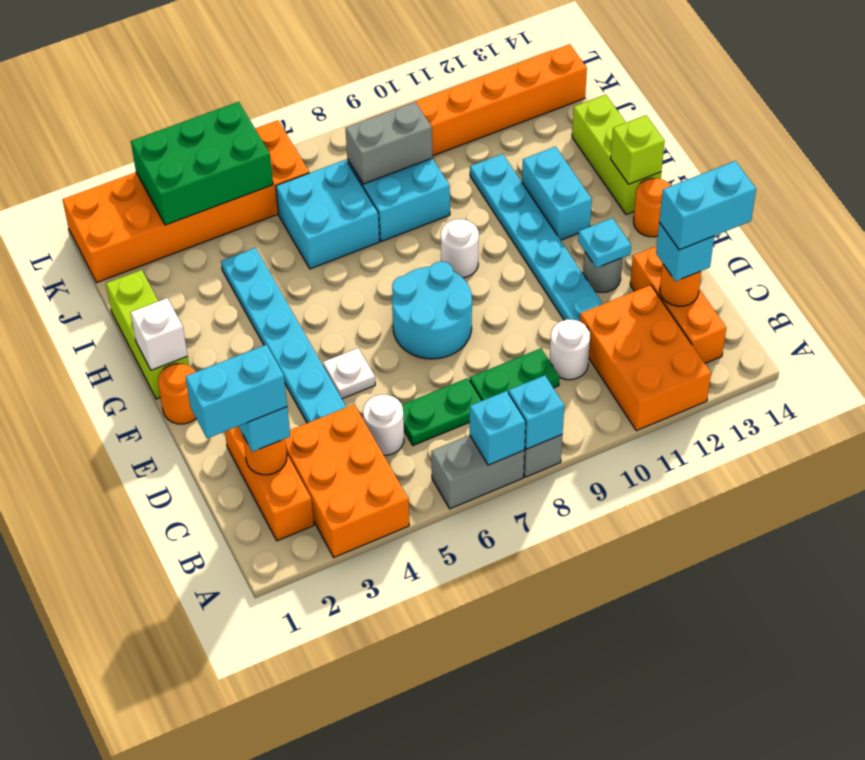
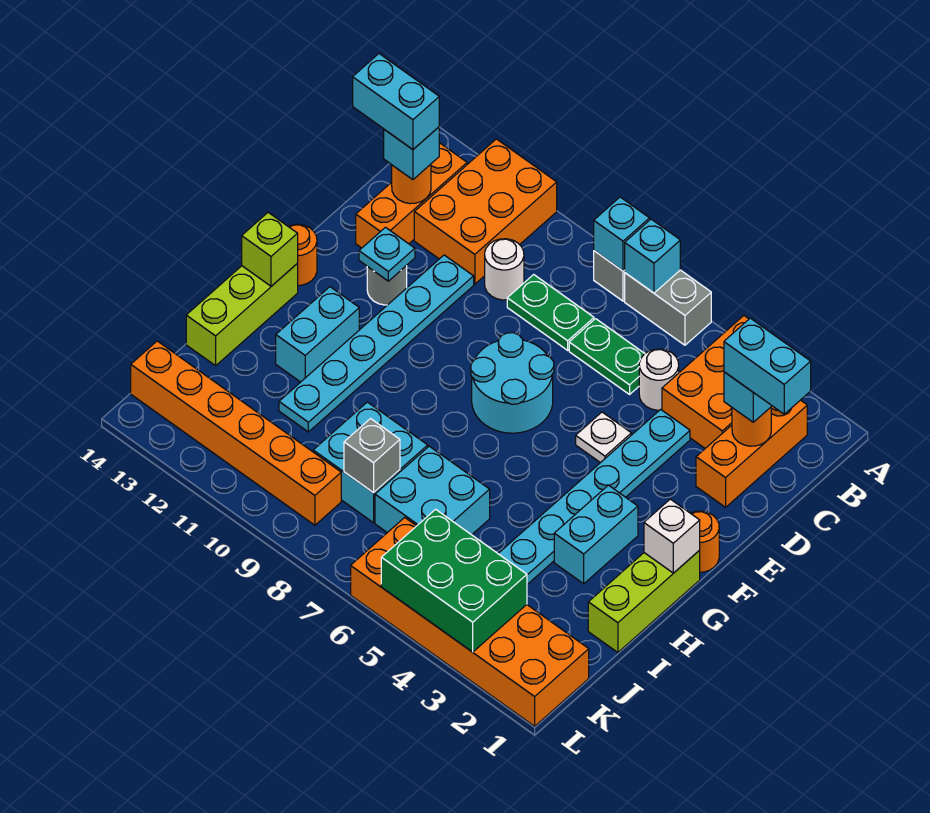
none -> cyan 1x2 brick [554,485,638,584]
white 1x1 round brick [441,219,479,278] -> none
grey 1x2 brick [346,102,432,184] -> grey 1x1 brick [344,419,400,493]

